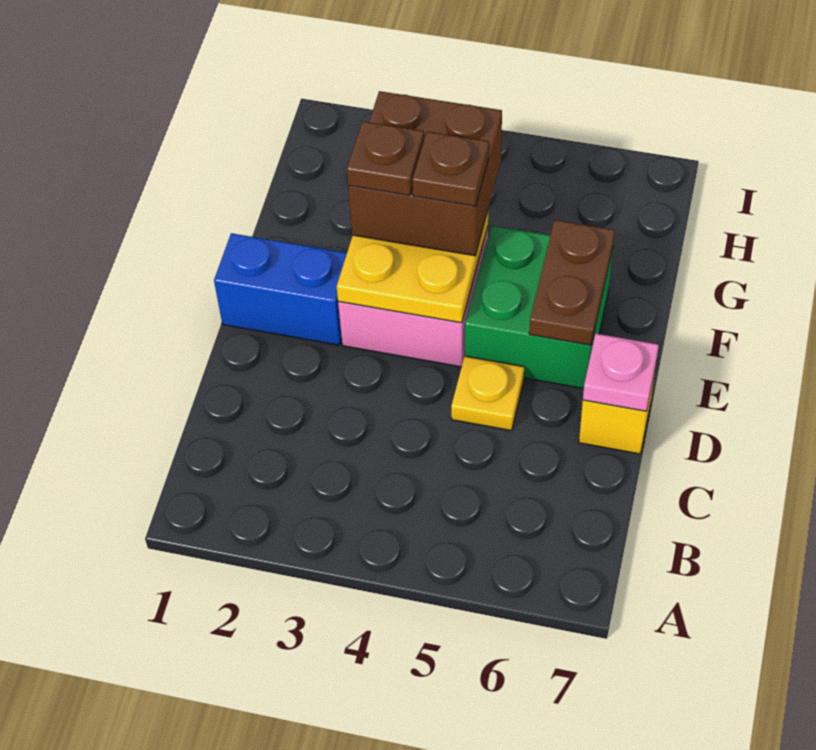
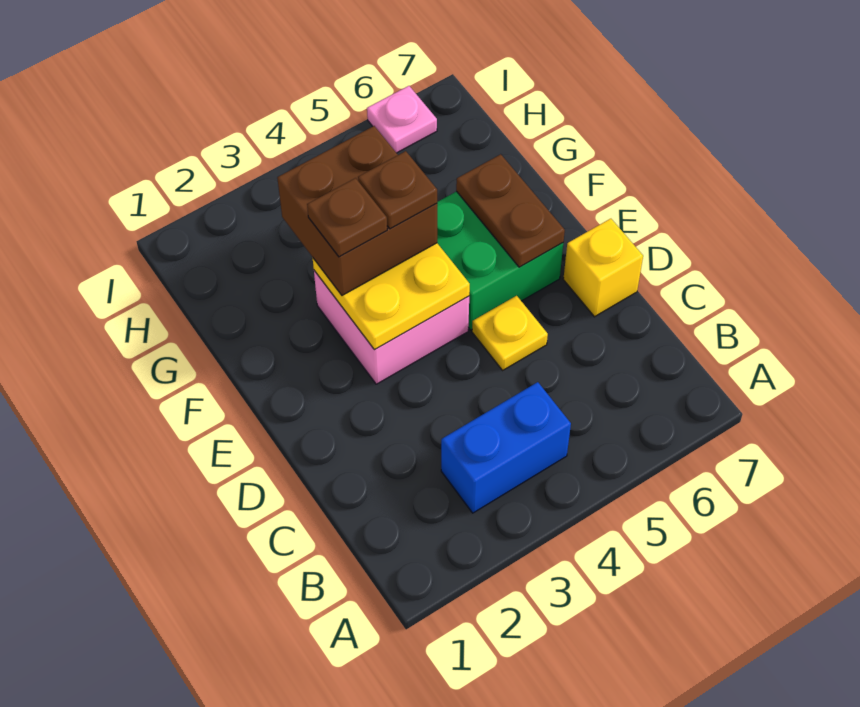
pink 1x1 plate [583,334,659,411] -> pink 1x1 plate moved to [367,86,437,153]
blue 1x2 brick [214,233,347,345] -> blue 1x2 brick moved to [441,382,571,513]

